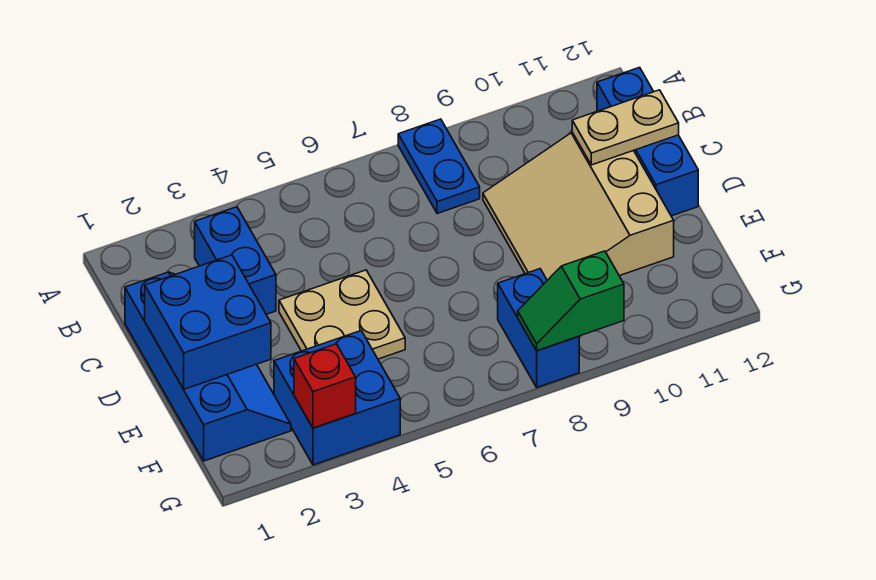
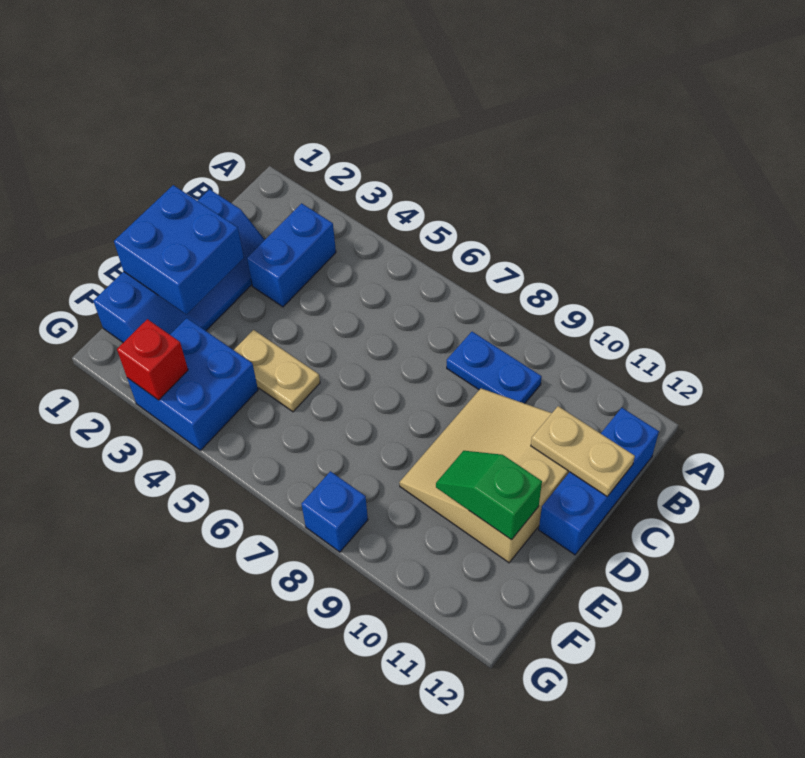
blue 1x2 plate [398,119,480,214] -> blue 1x2 plate turned to [447,332,542,404]
tan 2x2 plate [279,270,405,359] -> tan 1x2 plate [234,330,320,412]
blue 1x2 brick [498,269,579,387] -> blue 1x1 brick [301,471,368,552]
green 1x2 slope [518,251,624,351] -> green 1x2 slope moved to [436,451,542,540]

